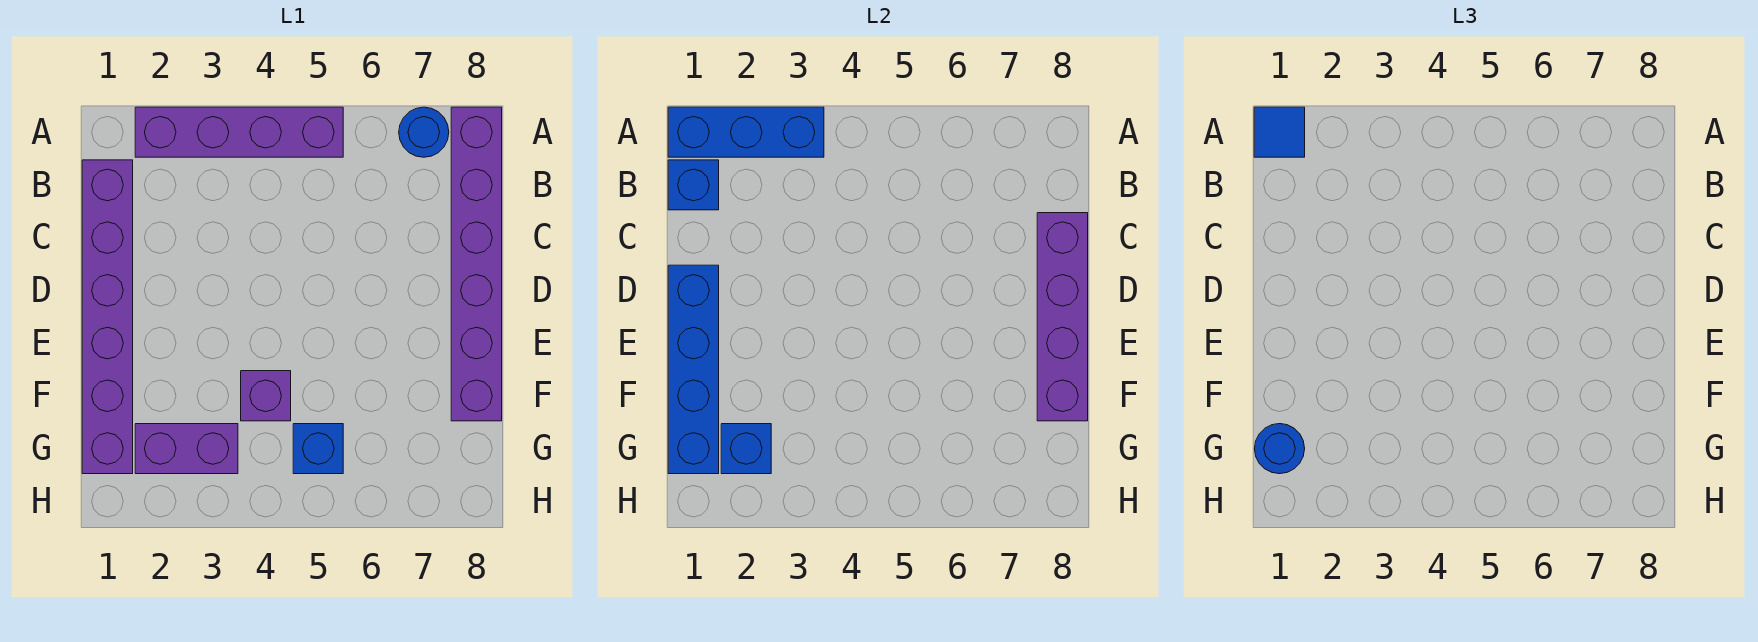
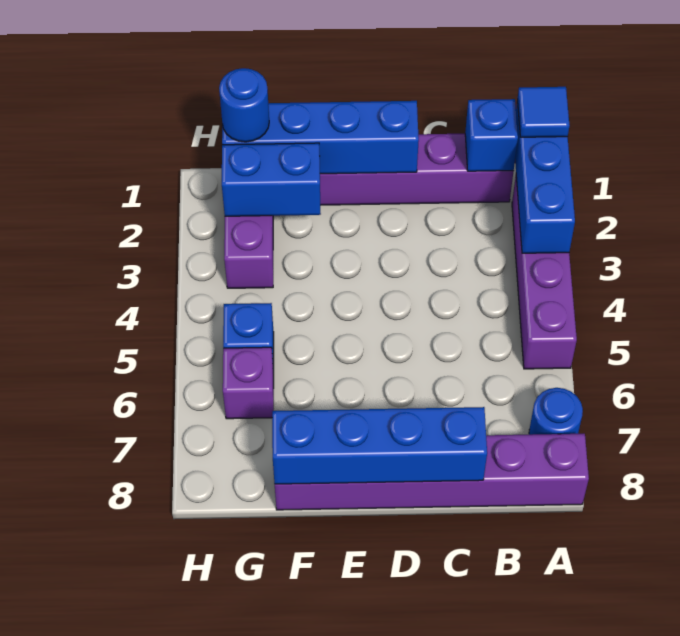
purple 1x4 brick [1037,213,1088,421] -> blue 1x4 brick [272,407,487,484]
purple 1x1 brick [241,371,291,421] -> purple 1x1 brick moved to [223,347,274,419]
blue 1x1 brick [721,424,771,474] -> blue 1x2 brick [222,143,321,216]

